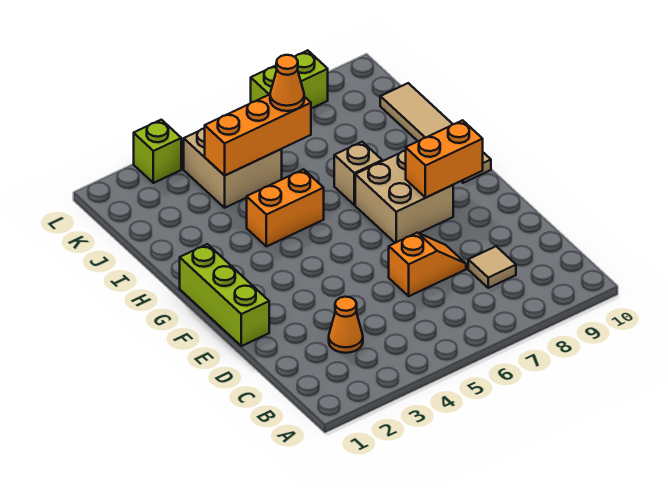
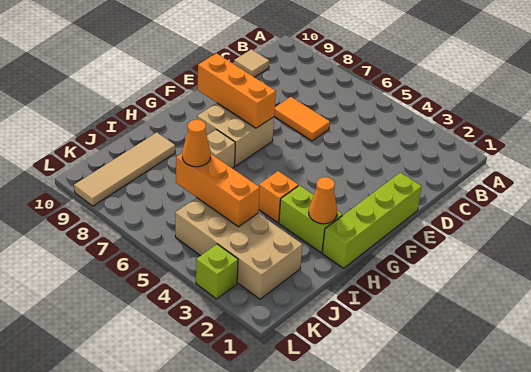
orange 1x1 cone [329,297,363,353] -> orange 1x1 cone moved to [309,177,337,224]
tan 1x1 tile [468,246,516,288] -> tan 1x1 tile moved to [234,49,269,77]
orange 1x2 slope [389,233,466,296] -> orange 1x2 tile [274,97,330,141]
lime 1x3 brick [180,244,269,346] -> lime 1x4 brick [322,173,422,268]
orange 1x2 brick [405,120,483,198] -> orange 1x3 brick [198,53,276,128]
tan 1x4 tile [380,83,491,183] -> tan 1x4 tile moved to [74,133,175,206]
orange 1x2 brick [247,169,324,247] -> orange 1x1 brick [259,171,298,223]
tan 2x2 brick [184,128,282,208] -> tan 2x4 brick [175,198,303,299]
lime 1x2 brick [251,50,328,109] -> lime 1x2 brick moved to [279,185,343,253]

